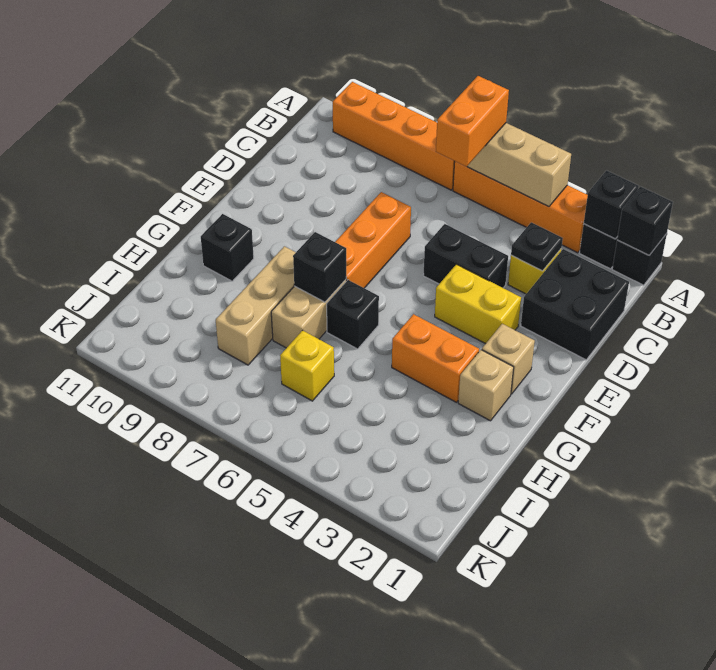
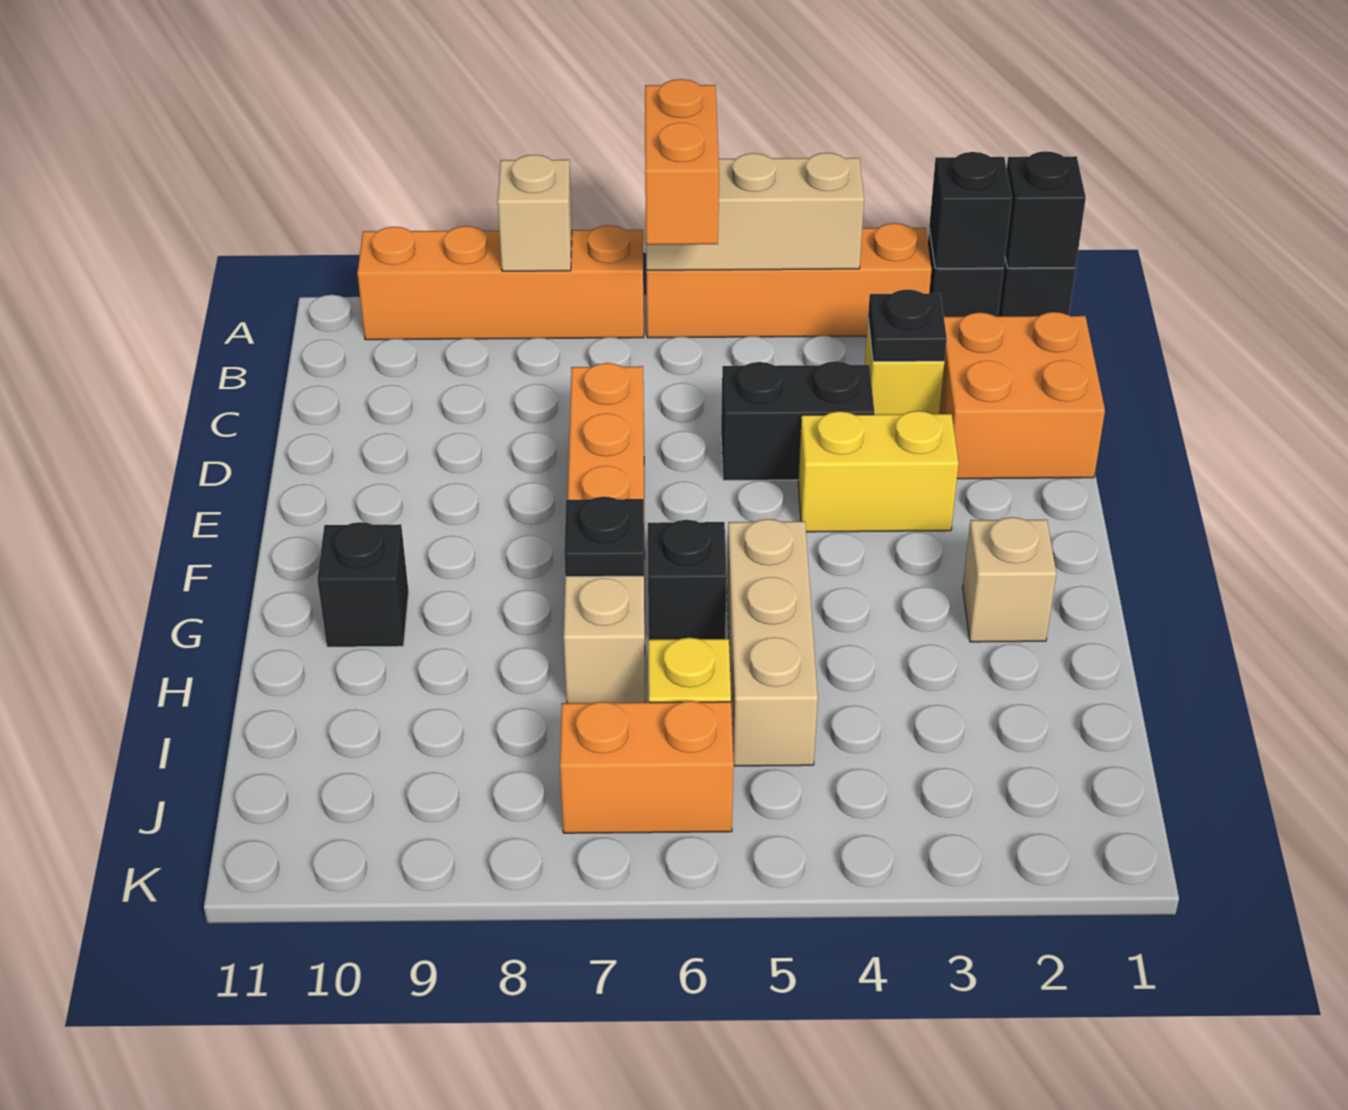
black 2x2 brick [521,249,629,360] -> orange 2x2 brick [939,312,1105,479]
tan 1x1 brick [482,324,535,394] -> tan 1x1 brick moved to [498,155,572,271]
orange 1x2 brick [392,314,479,402] -> orange 1x2 brick moved to [560,701,734,833]
black 1x1 brick [293,232,346,302] -> black 1x1 plate [564,496,644,577]
tan 1x3 brick [216,246,296,365] -> tan 1x3 brick moved to [727,519,818,766]

